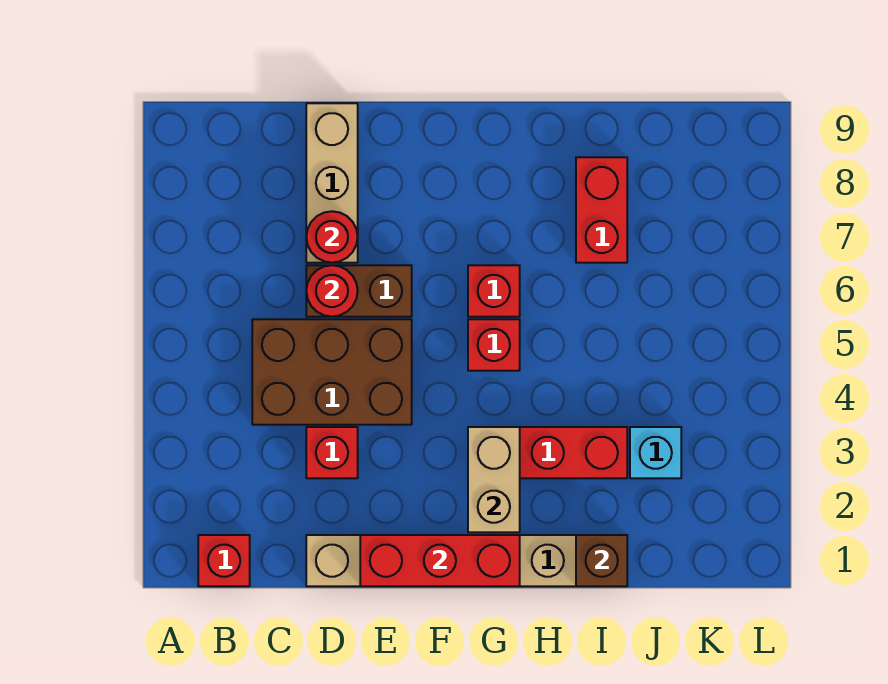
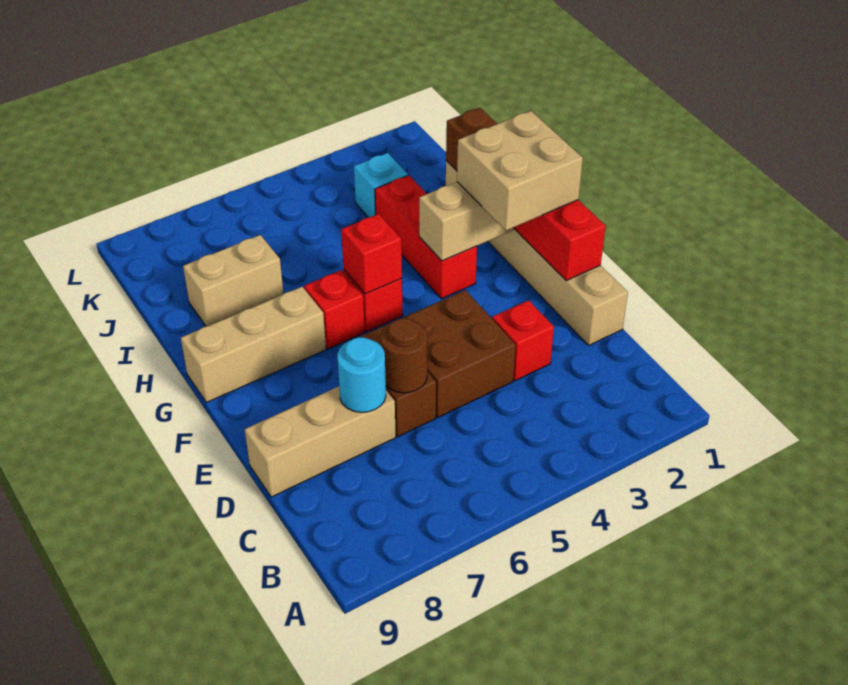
red 1x1 brick [198,535,250,586] -> red 1x1 brick moved to [341,214,402,294]
brown 2x3 brick [252,319,412,425] -> brown 2x2 brick [401,290,516,417]
red 1x1 round brick [306,265,358,317] -> brown 1x1 round brick [380,318,427,393]
red 1x1 round brick [306,211,358,263] -> cyan 1x1 round brick [337,337,386,412]
none -> tan 2x2 brick [457,111,583,231]
none -> tan 1x3 brick [181,287,326,403]
red 1x2 brick [576,157,627,263] -> tan 1x2 brick [183,235,283,326]

